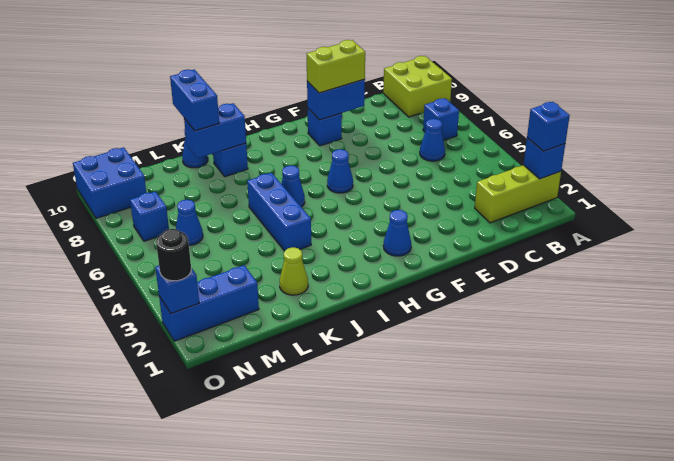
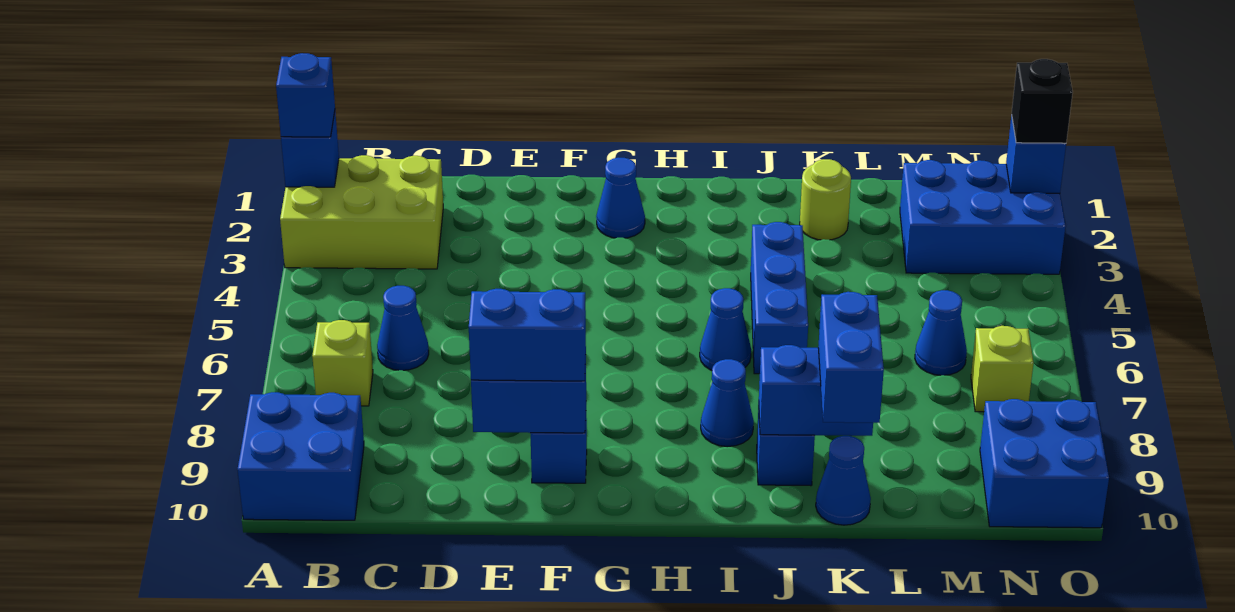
lime 1x3 brick [475,165,561,223] -> lime 2x3 brick [280,155,443,269]
lime 2x2 brick [383,56,452,117] -> blue 2x2 brick [237,392,364,520]
blue 1x1 brick [423,98,459,140] -> lime 1x1 brick [312,320,373,406]
lime 1x2 brick [307,40,365,93] -> blue 1x2 brick [469,289,586,381]
blue 1x1 cone [327,149,353,193] -> blue 1x1 cone moved to [701,359,754,447]
lime 1x1 cone [280,247,308,295] -> lime 1x1 round brick [800,159,851,240]
blue 1x3 brick [159,265,259,341] -> blue 2x3 brick [900,160,1066,274]
blue 1x1 brick [130,191,169,241] -> lime 1x1 brick [971,326,1033,412]
black 1x1 round brick [156,229,191,281] -> black 1x1 brick [1012,59,1073,143]

